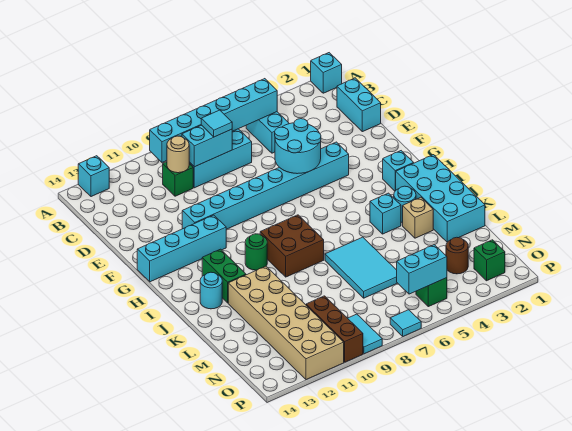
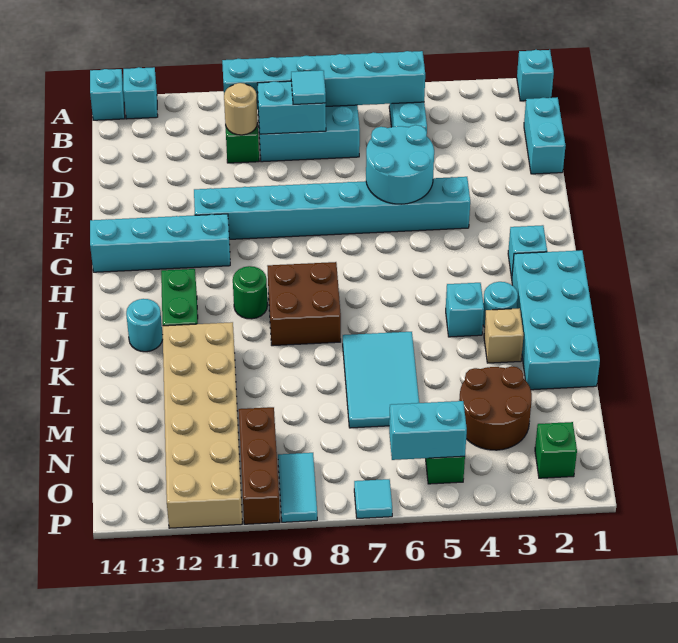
none -> cyan 1x1 brick [90,69,125,120]
brown 1x1 round brick [446,237,468,274] -> brown 2x2 round brick [459,366,532,450]

